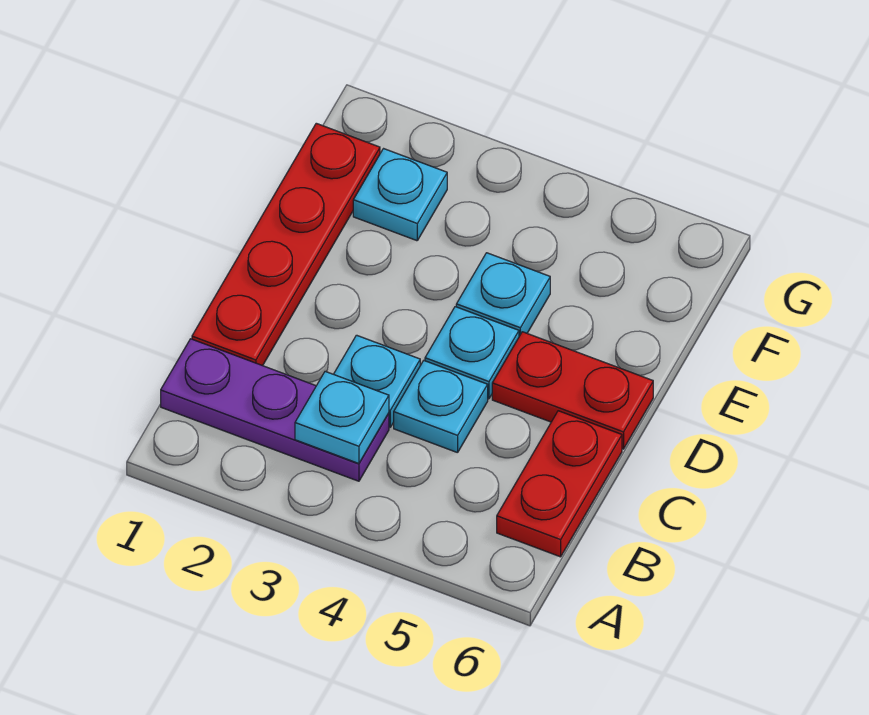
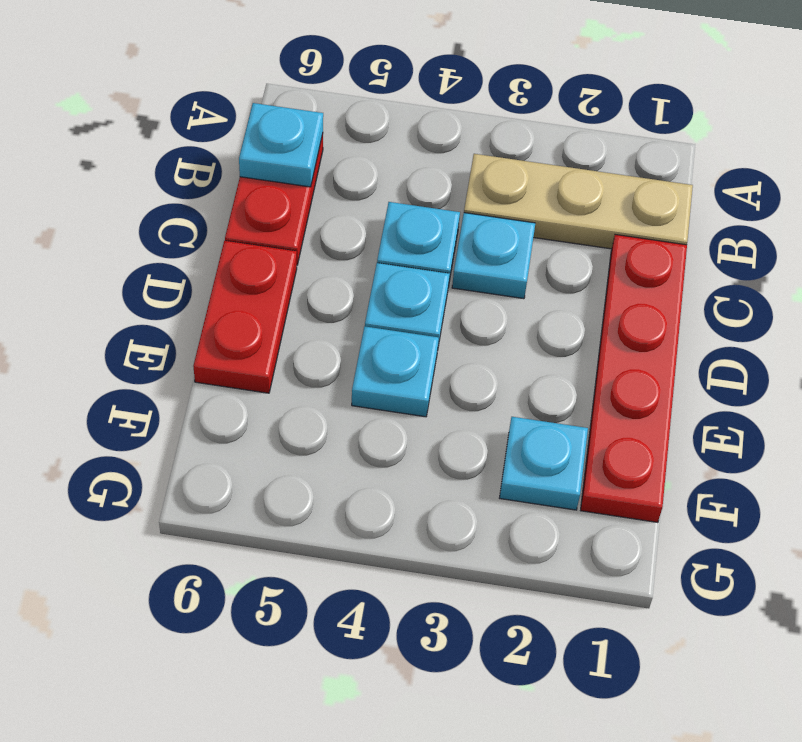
purple 1x3 plate [161,339,389,481] -> tan 1x3 plate [464,154,693,249]
cyan 1x1 plate [295,371,389,464] -> cyan 1x1 plate moved to [239,103,323,187]
red 1x2 plate [492,332,653,449] -> red 1x2 plate turned to [193,241,297,393]

